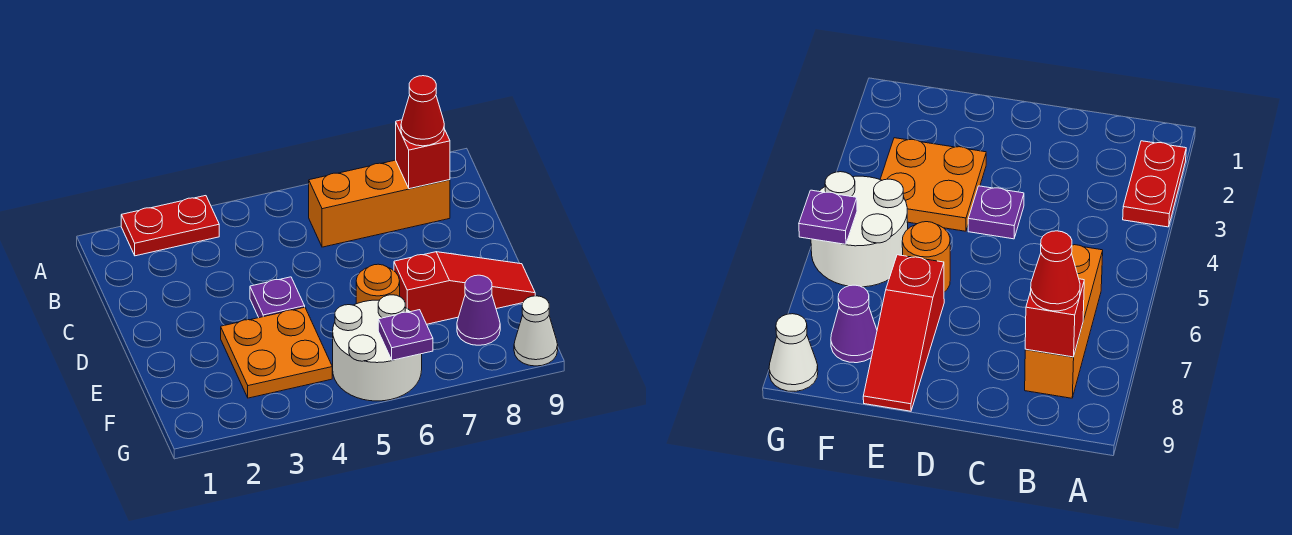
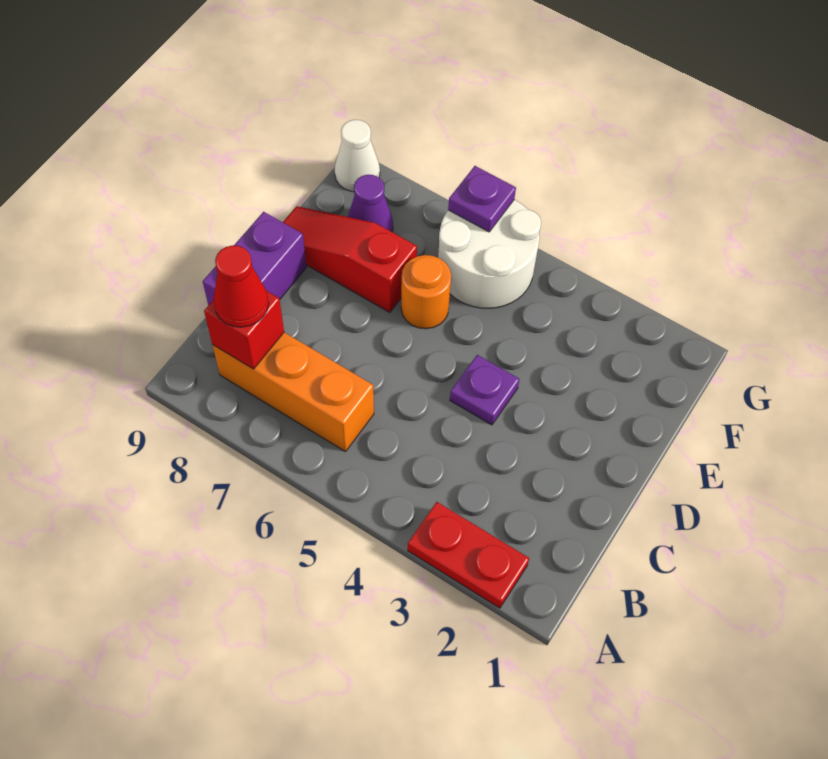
none -> purple 1x2 brick [203,212,307,305]
orange 2x2 plate [221,307,332,398] -> none

